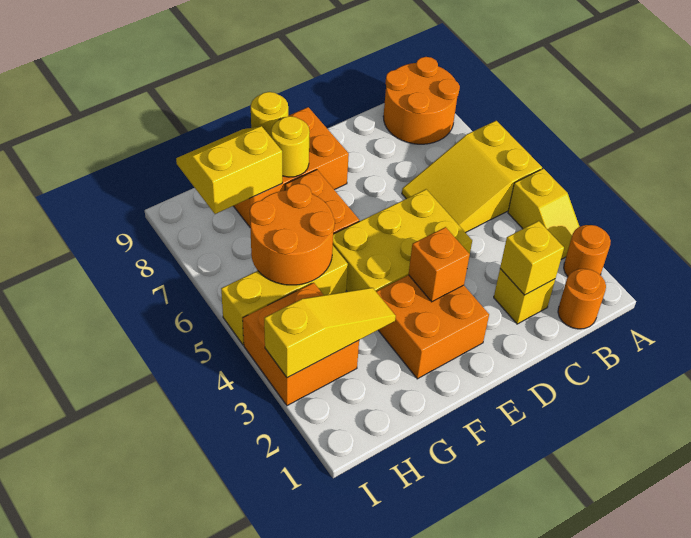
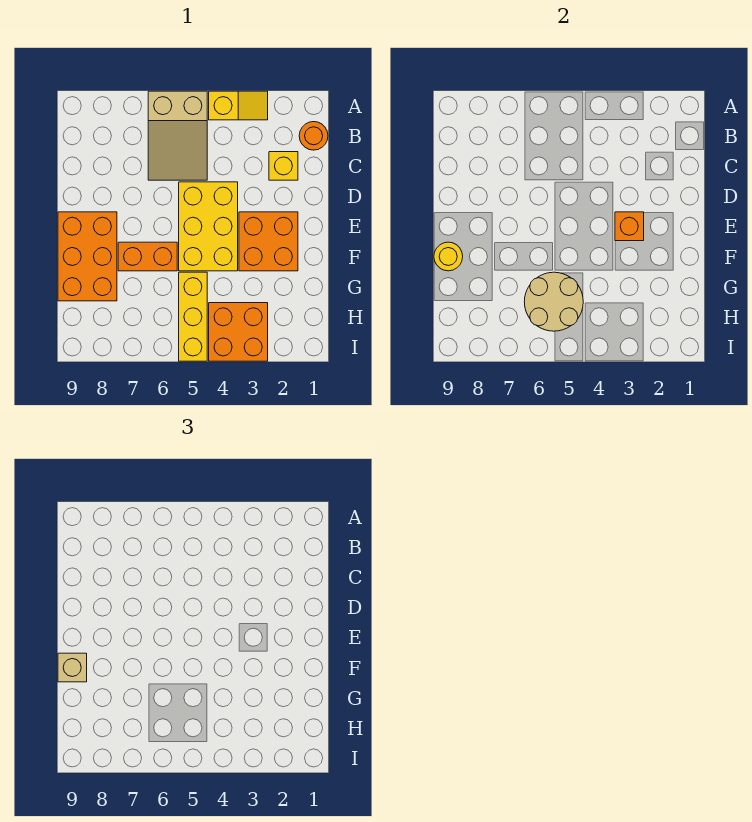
orange 1x1 round brick [564,225,611,276] -> none
yellow 2x3 slope [402,121,542,233] -> tan 2x3 slope [148,91,207,180]
orange 2x2 round brick [383,57,460,144] -> none
yellow 1x1 brick [500,221,564,295] -> none
yellow 1x1 round brick [271,116,310,177] -> none
none -> tan 1x1 brick [58,653,87,682]
yellow 1x3 slope [264,288,396,378] -> none
orange 2x2 round brick [250,184,335,285] -> tan 2x2 round brick [524,272,583,331]
yellow 2x2 slope [176,126,282,214] -> none

